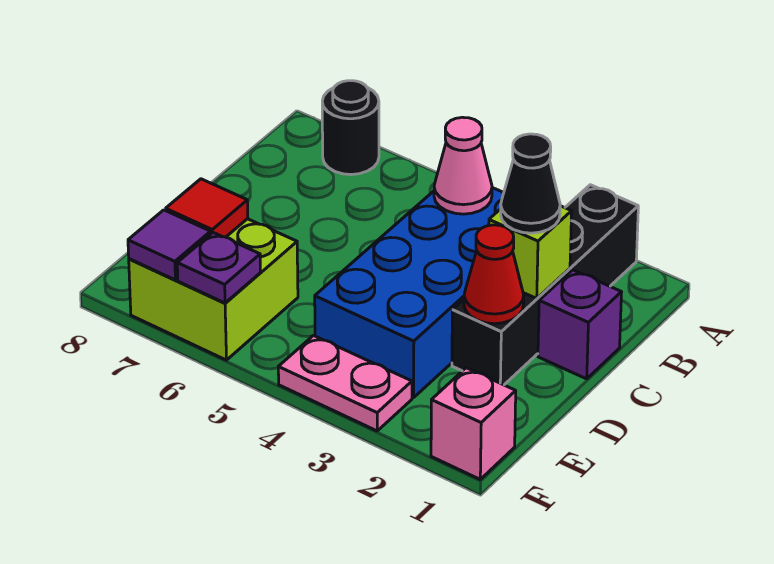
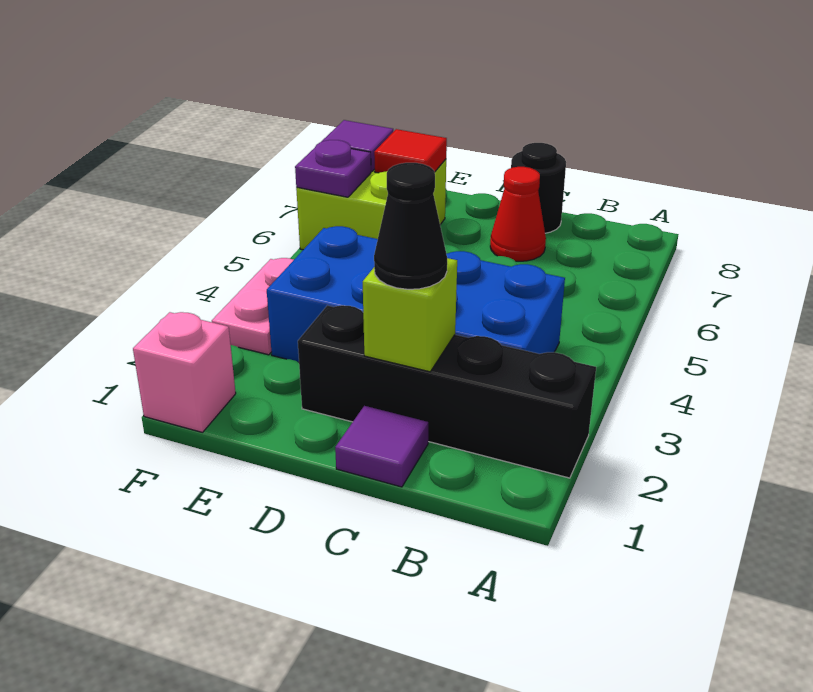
black 1x1 round brick [322,81,379,175] -> black 1x1 round brick moved to [511,143,566,233]
pink 1x1 cone [434,117,492,214] -> none
purple 1x1 brick [538,270,622,379] -> purple 1x1 tile [335,406,428,487]
red 1x1 cone [464,225,524,324] -> red 1x1 cone moved to [490,167,546,261]

